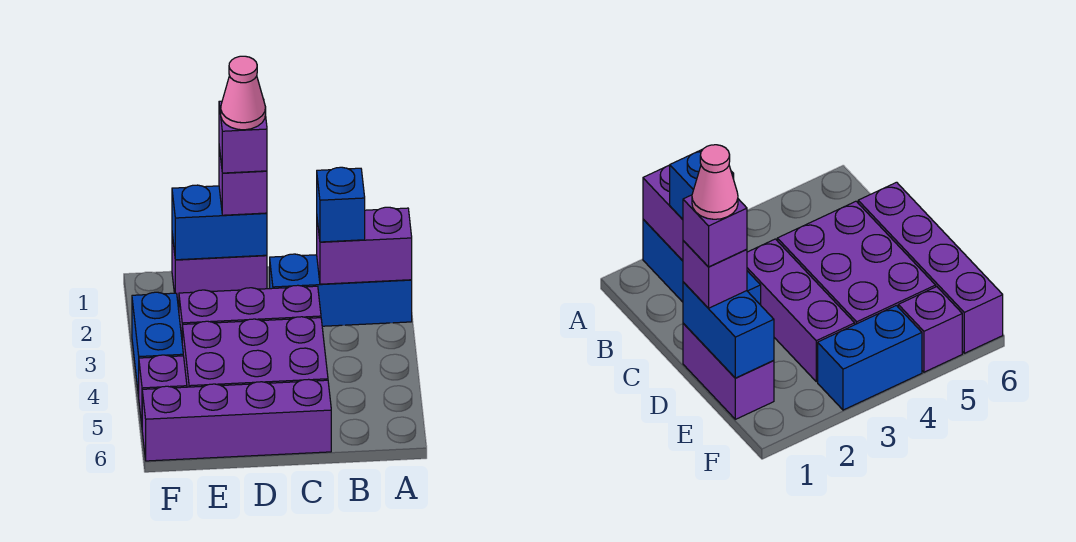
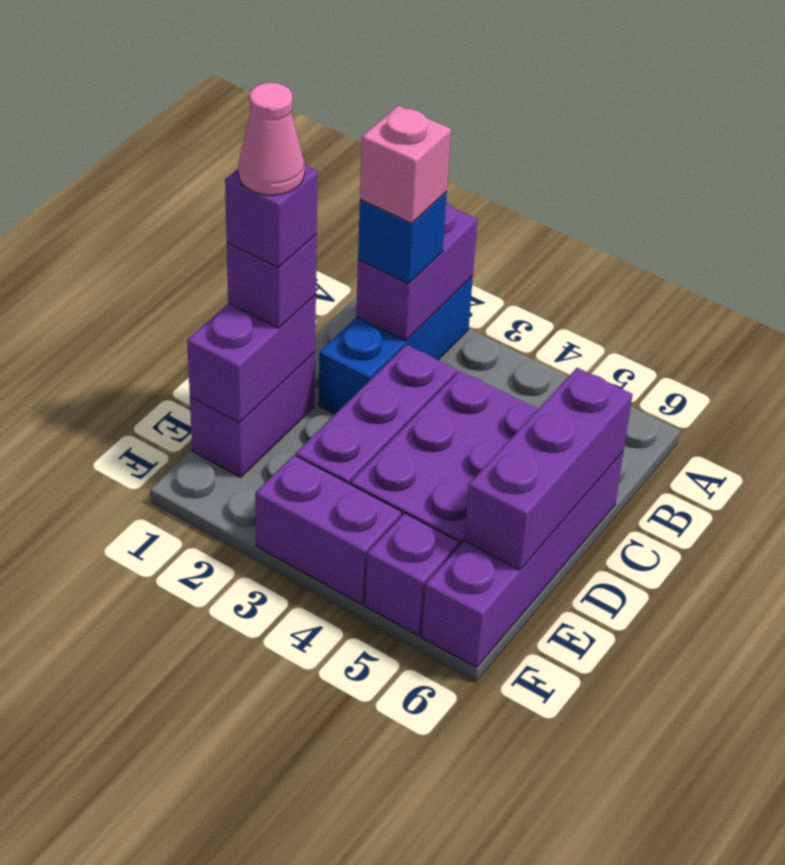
none -> pink 1x1 brick [360,105,451,223]
none -> purple 1x3 brick [464,368,633,570]
blue 1x2 brick [172,185,267,260] -> purple 1x2 brick [187,295,316,423]
blue 1x2 brick [132,292,183,397] -> purple 1x2 brick [255,455,402,605]

